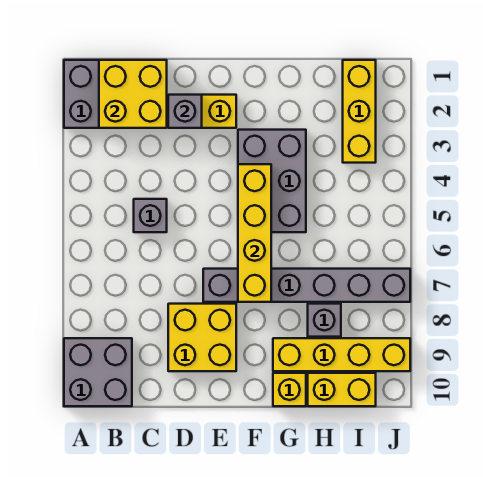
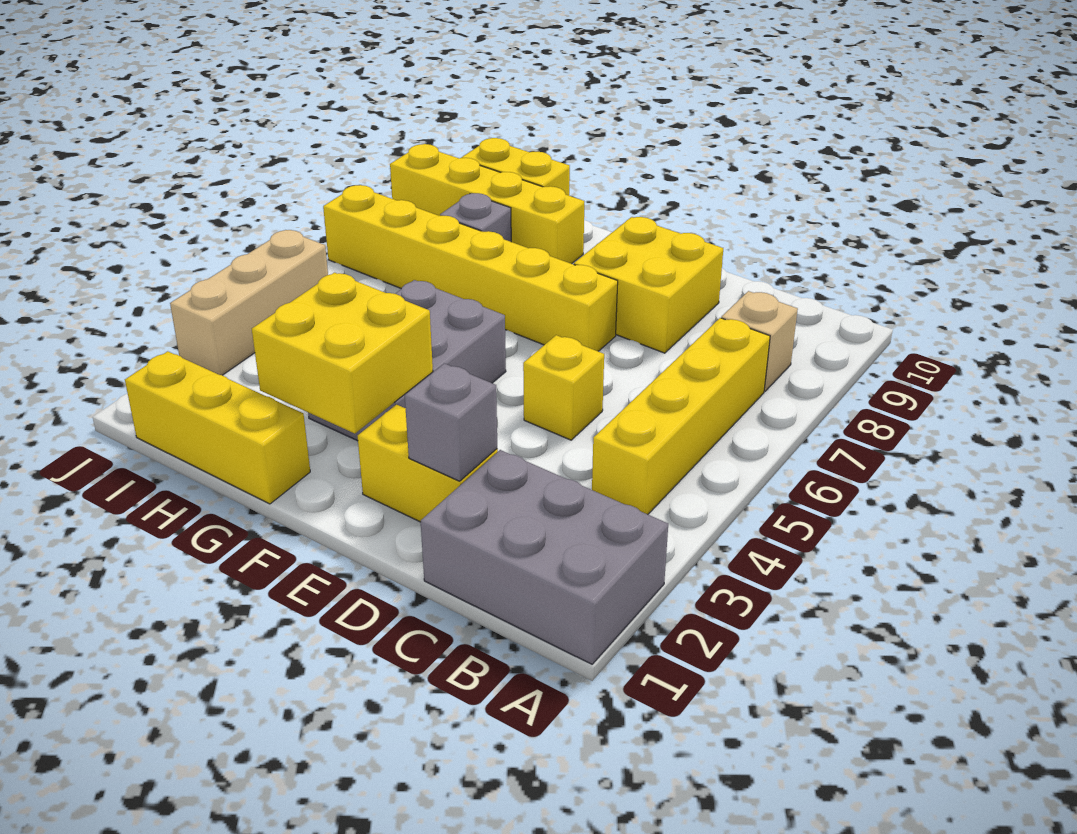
grey 2x2 brick [64,338,132,406] -> none
yellow 2x2 brick [99,60,167,128] -> yellow 2x2 brick moved to [252,273,433,434]
none -> tan 1x1 brick [721,291,798,391]
grey 1x1 brick [134,199,167,232] -> none
grey 1x6 brick [203,269,410,302] -> yellow 1x6 brick [323,185,618,351]
yellow 1x4 brick [238,164,271,302] -> yellow 1x4 brick moved to [592,318,770,514]
yellow 1x1 brick [273,373,306,406] -> yellow 1x1 brick moved to [523,335,604,440]
yellow 1x3 brick [343,60,376,163] -> yellow 1x3 brick turned to [125,351,310,504]
none -> tan 1x3 brick [170,230,328,375]

